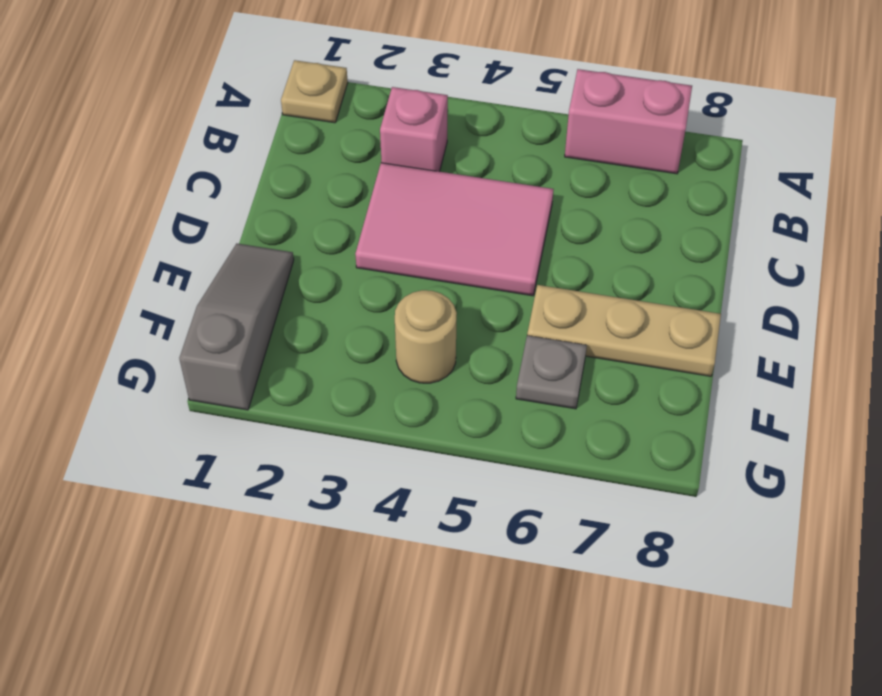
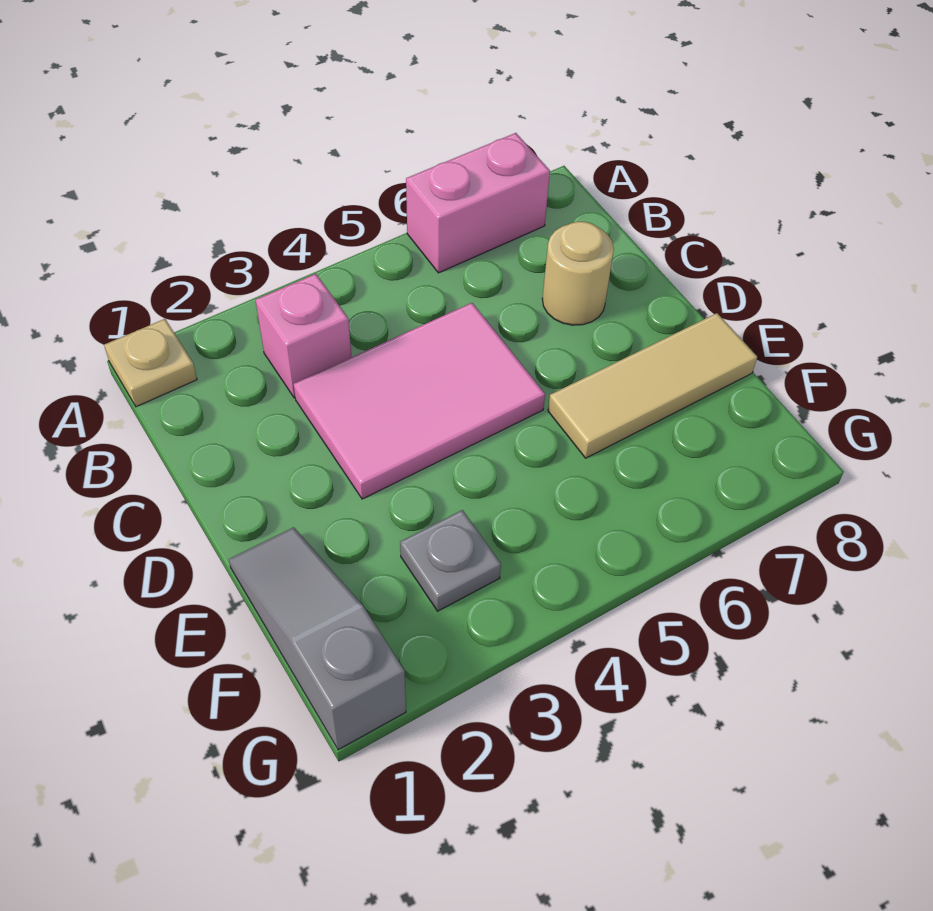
tan 1x3 plate [527,285,721,376] -> tan 1x3 tile [548,313,757,458]
tan 1x1 round brick [395,290,457,383] -> tan 1x1 round brick moved to [542,222,614,325]
grey 1x1 plate [516,335,587,409] -> grey 1x1 plate moved to [400,510,501,611]

